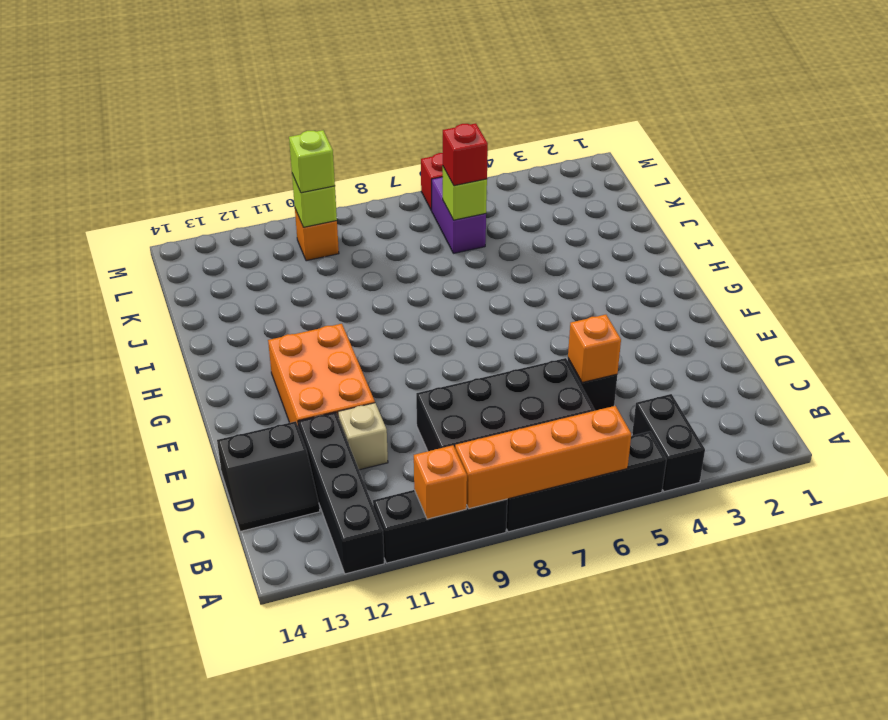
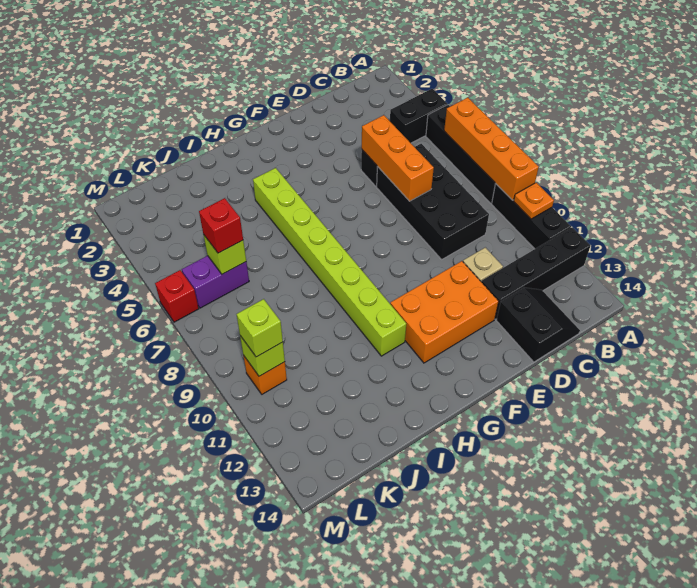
orange 1x1 brick [414,445,467,519] -> orange 1x1 plate [514,183,554,219]
orange 1x1 brick [568,315,621,383] -> orange 1x3 brick [362,115,434,201]
none -> lime 1x8 brick [253,168,406,356]

